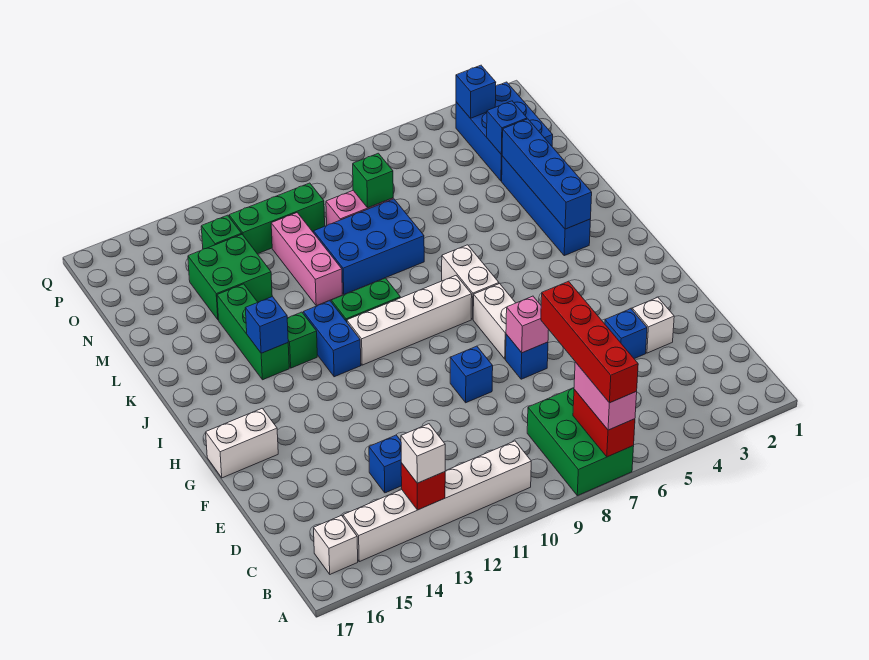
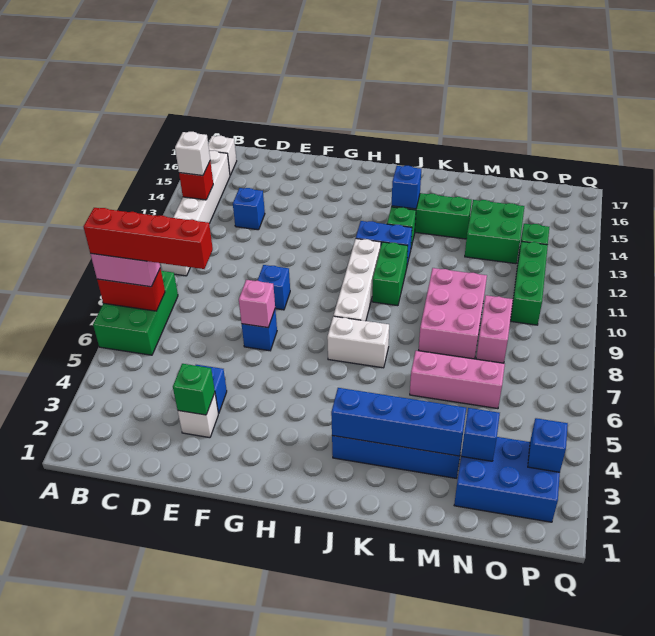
green 2x3 brick [527,388,634,496] -> green 2x3 brick turned to [93,271,178,355]
white 1x2 brick [473,284,515,359] -> none
white 1x2 brick [206,408,278,478] -> none
blue 2x3 brick [314,199,424,295] -> pink 2x3 brick [419,268,487,359]
pink 1x3 brick [271,213,342,306] -> pink 1x3 brick moved to [410,351,505,409]
green 1x1 brick [353,153,393,208] -> green 1x1 brick moved to [173,364,215,415]

